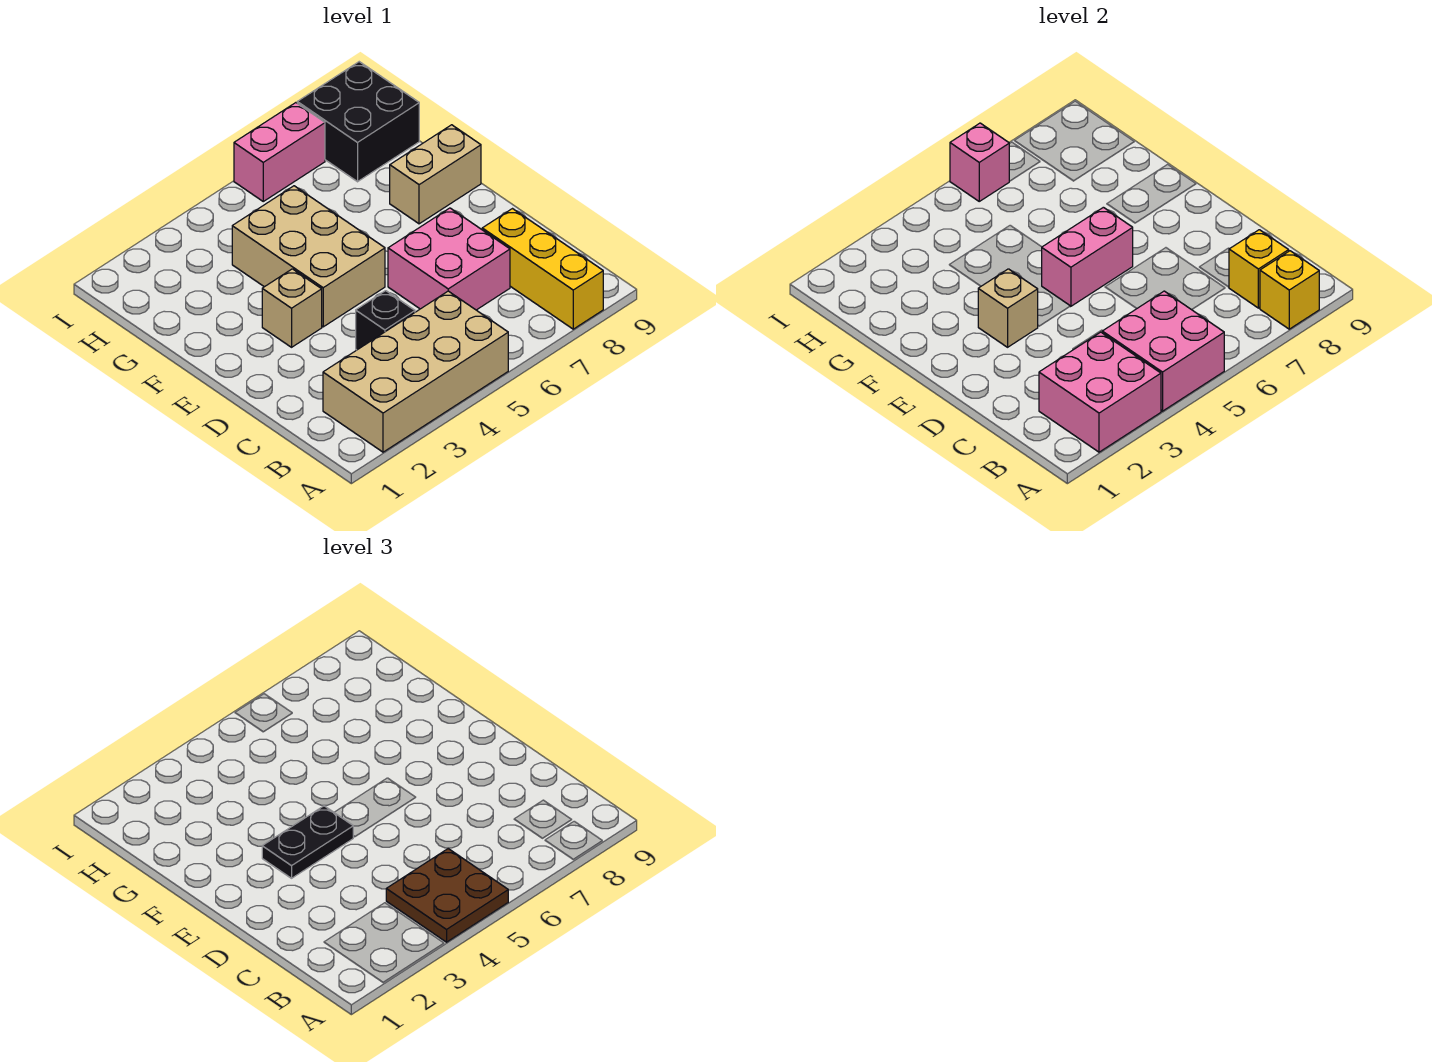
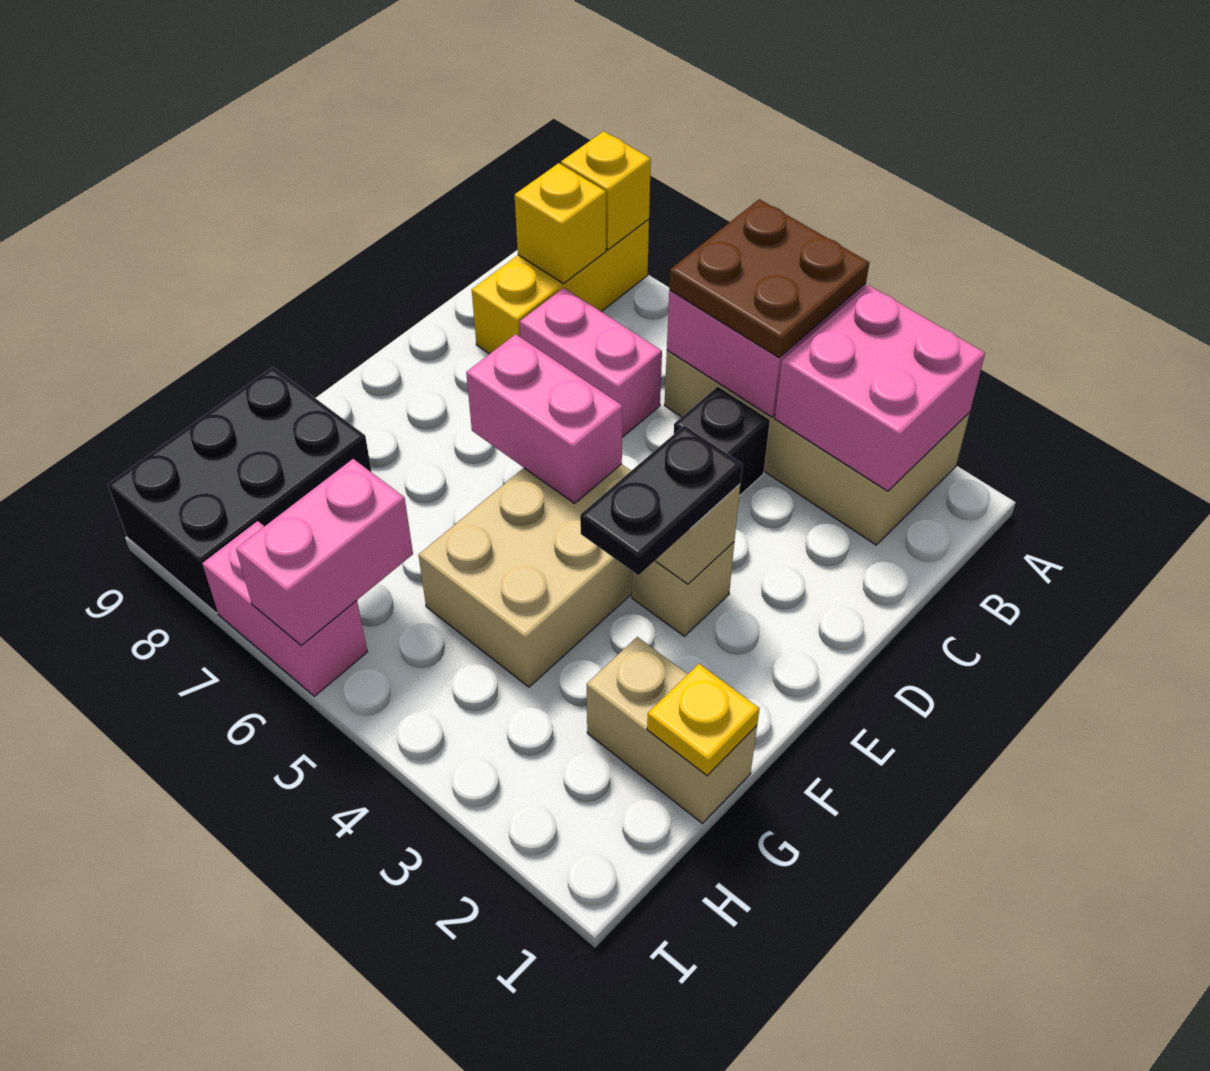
pink 2x2 brick [388,208,510,310] -> pink 1x2 brick [520,288,662,437]
black 1x2 plate [262,806,353,878] -> black 1x2 plate turned to [580,425,742,575]
tan 1x2 brick [390,125,481,224] -> tan 1x2 brick moved to [587,637,757,823]
none -> yellow 1x1 plate [647,664,760,776]
black 2x2 brick [297,62,419,182] -> black 2x3 brick [108,367,372,613]
pink 1x1 brick [950,123,1009,201] -> pink 1x2 brick [236,459,413,645]

